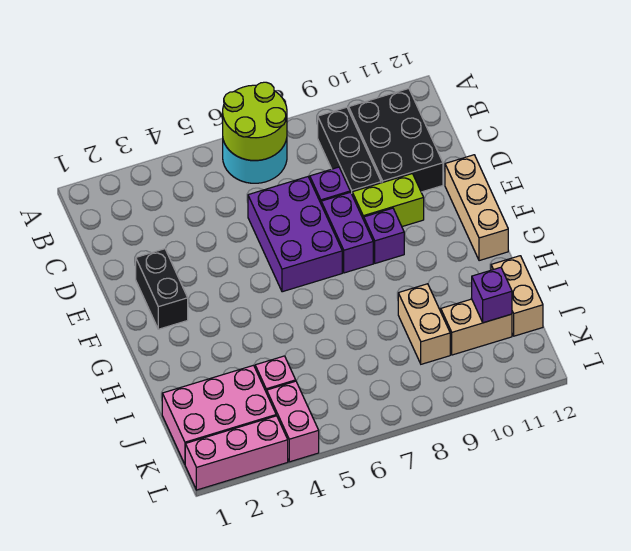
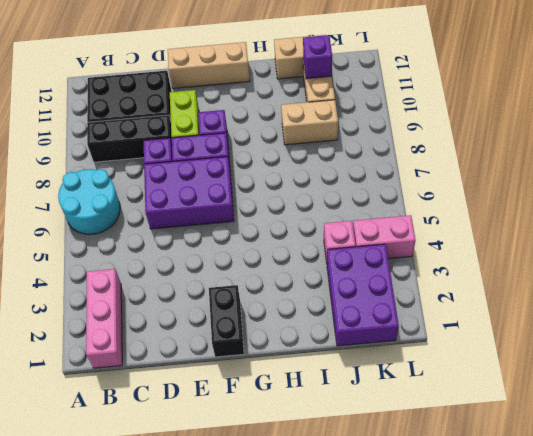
lime 2x2 round brick [223,82,287,161] -> none
black 1x2 brick [136,249,188,329] -> black 1x2 brick turned to [209,285,244,357]
pink 2x3 brick [162,365,276,464] -> purple 2x3 brick [327,244,399,346]
pink 1x3 brick [185,416,288,490] -> pink 1x3 brick moved to [86,269,122,368]

